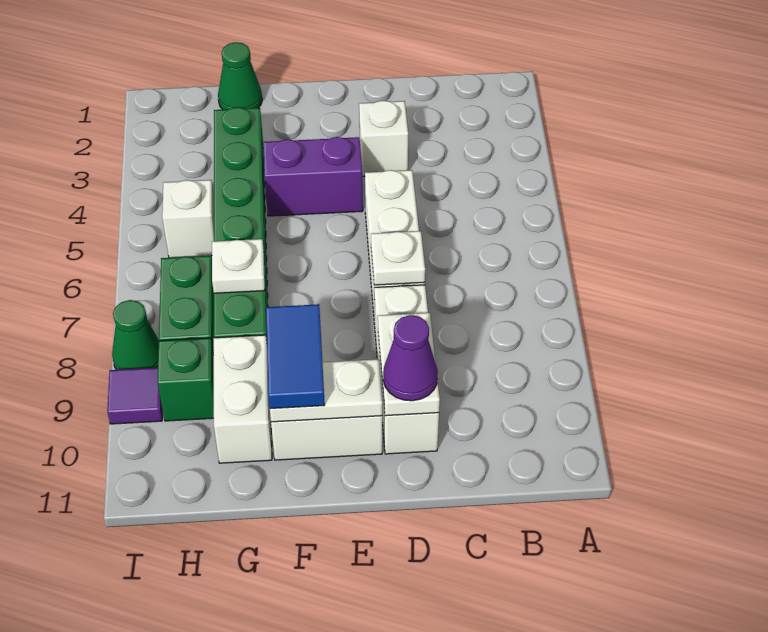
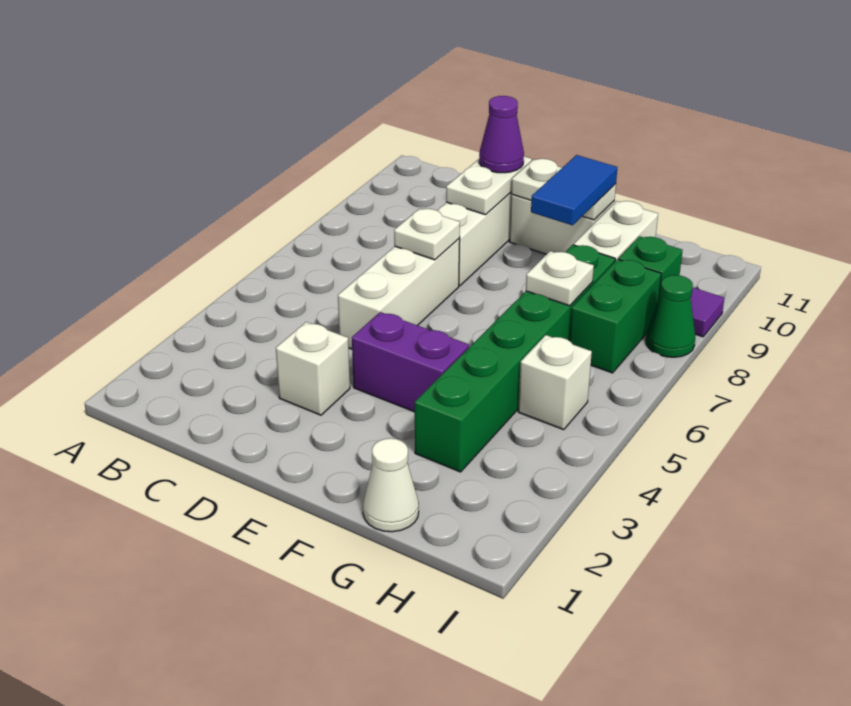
green 1x1 cone [218,42,262,110] -> white 1x1 cone [363,438,419,532]

